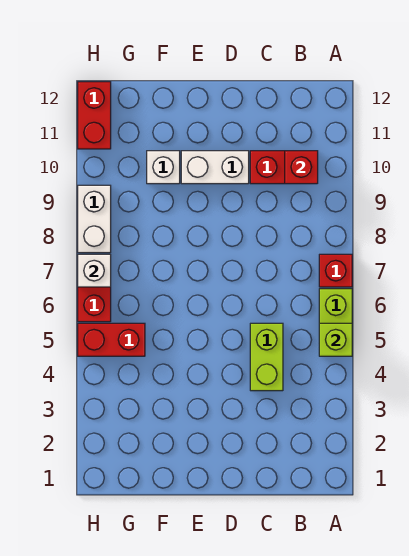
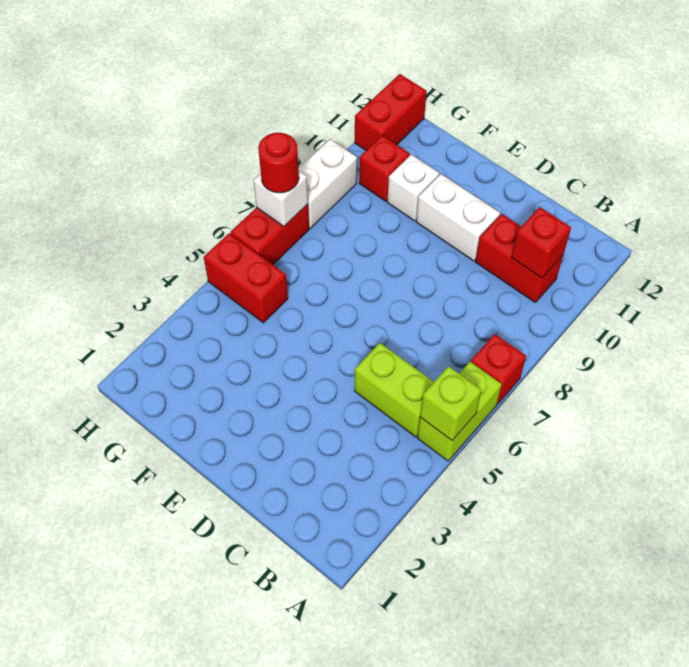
lime 1x2 brick [250,323,283,391] -> lime 1x2 brick turned to [354,343,434,437]
none -> red 1x1 brick [359,135,410,201]
none -> red 1x1 round brick [258,133,299,193]

